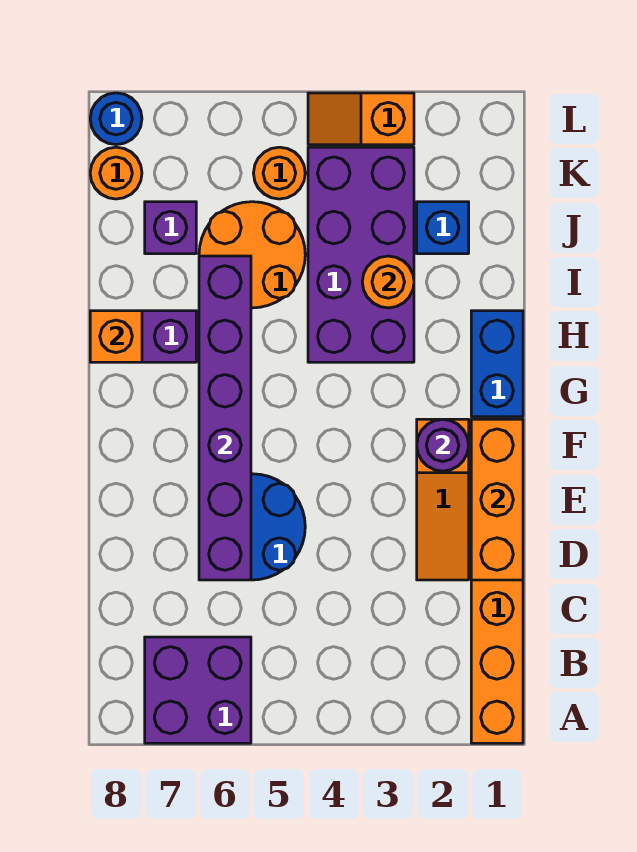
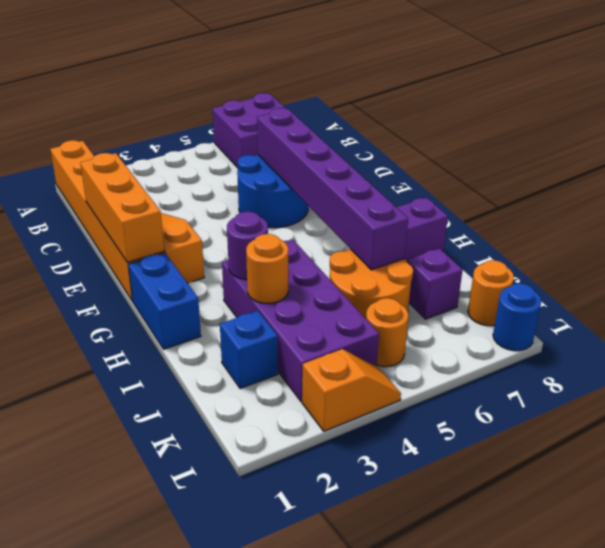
purple 1x1 round brick [417,419,469,471] -> purple 1x1 round brick moved to [227,212,268,279]
orange 1x1 brick [90,311,142,362] -> none

